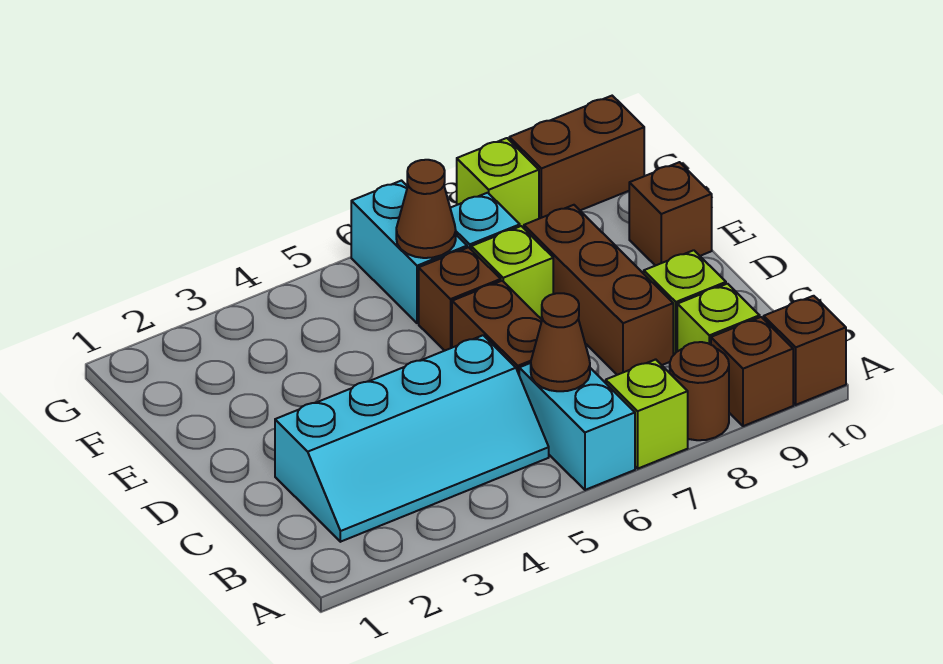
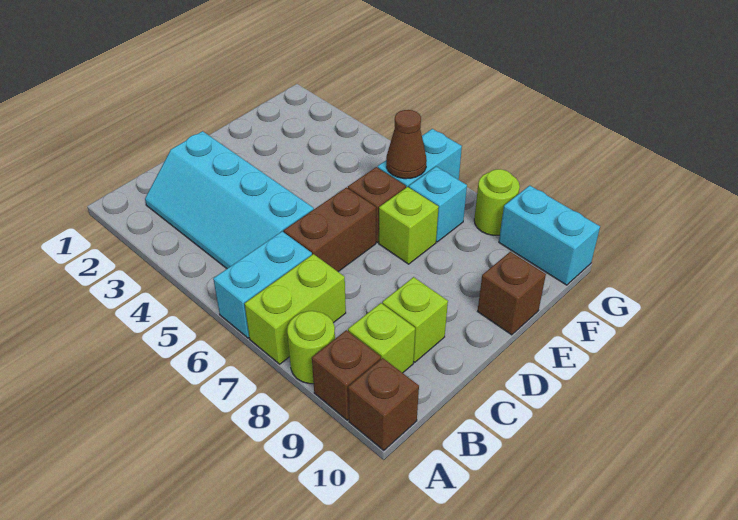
lime 1x1 brick [606,359,688,469] -> lime 1x2 brick [245,254,346,364]
brown 1x1 round brick [670,342,729,440] -> lime 1x1 round brick [287,311,335,384]
brown 1x1 cone [531,293,590,391] -> none
brown 1x3 brick [524,205,673,375] -> none
lime 1x1 brick [457,138,539,228] -> lime 1x1 round brick [474,169,520,235]
brown 1x2 brick [509,96,644,219] -> cyan 1x2 brick [499,185,600,285]

